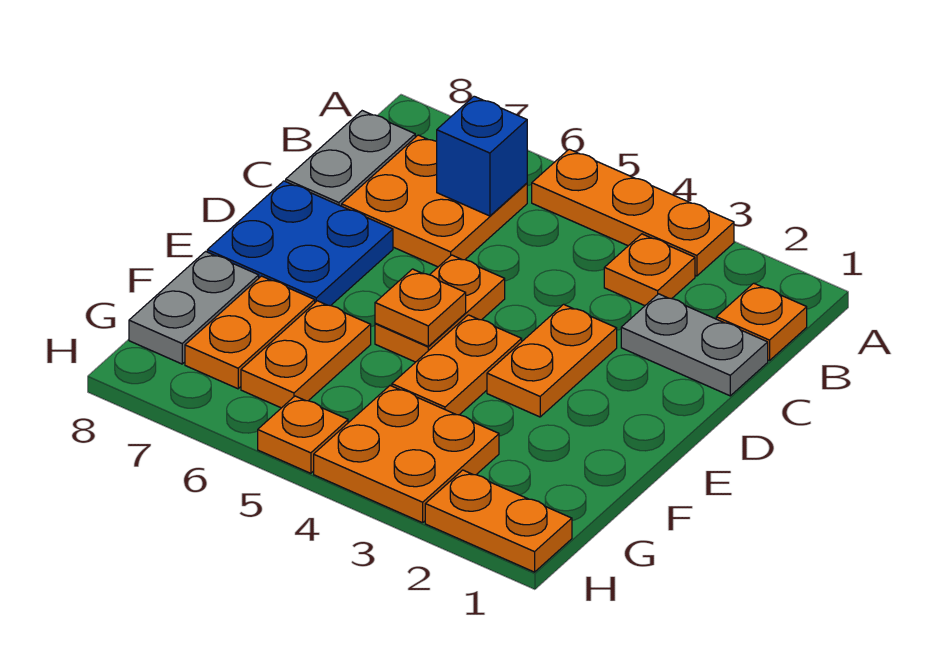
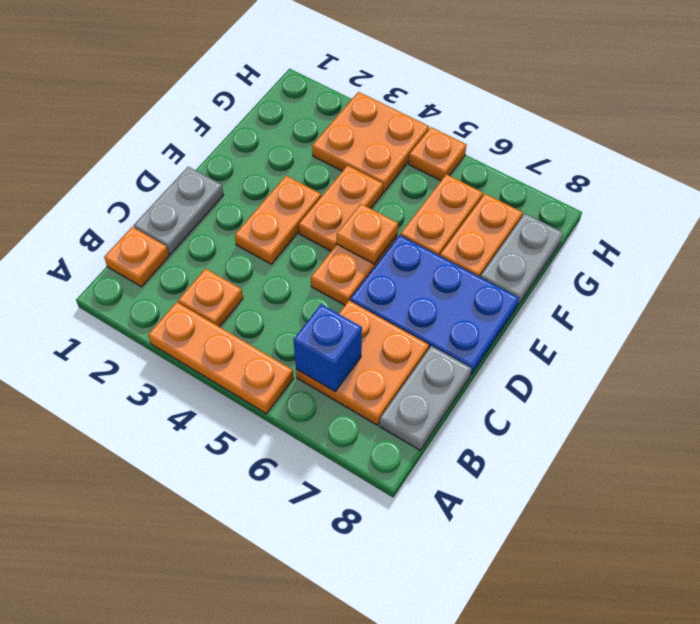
grey 1x2 plate [621,294,768,396] -> grey 1x2 plate turned to [134,167,224,255]
blue 2x2 plate [207,181,393,306] -> blue 2x3 plate [350,235,519,375]
orange 1x2 plate [425,470,572,572] -> none

